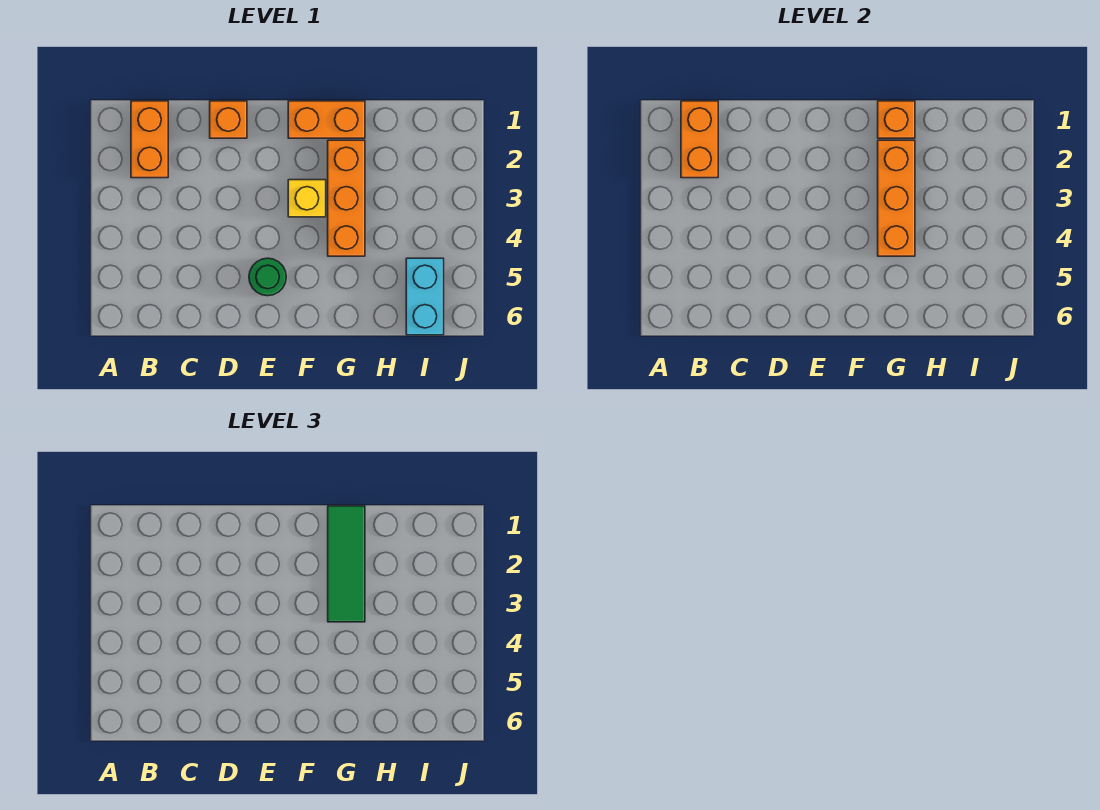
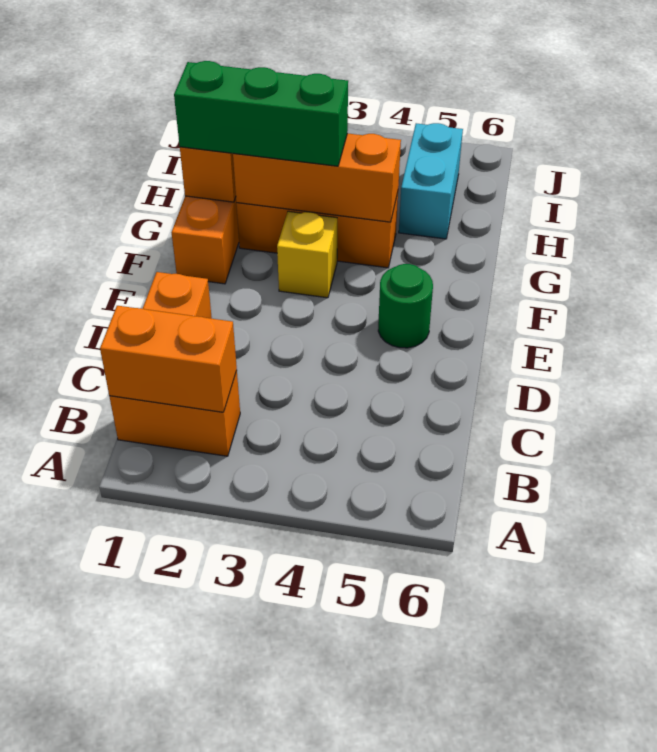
green 1x3 tile [328,506,365,622] -> green 1x3 brick [174,61,348,166]
cyan 1x2 brick [406,258,444,335] -> cyan 1x2 brick turned to [399,123,463,239]

